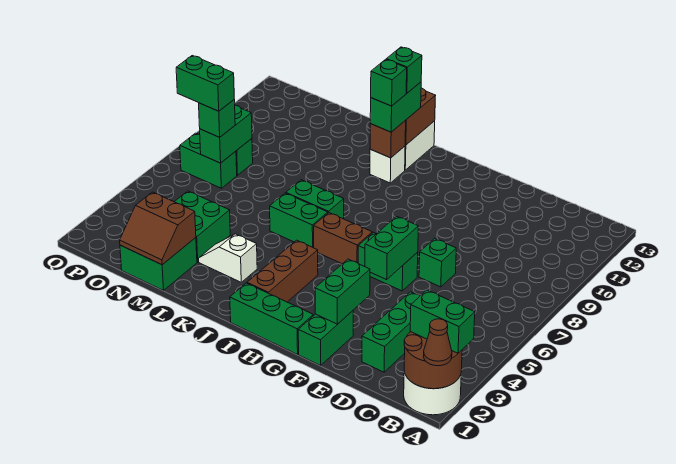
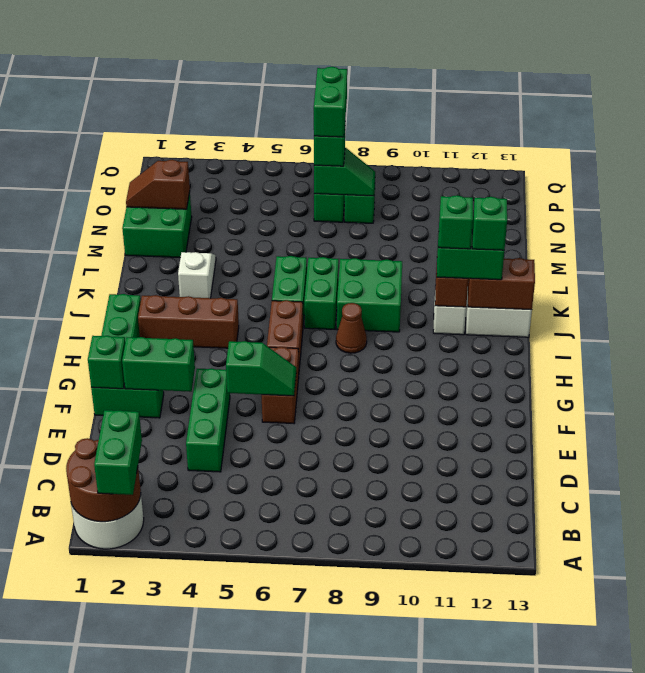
brown 1x1 cone [423,319,452,366] -> brown 1x1 cone moved to [336,303,367,353]
green 1x3 brick [362,292,420,372] -> green 1x3 brick turned to [186,368,230,472]
green 1x1 brick [419,239,456,287] -> green 1x1 brick moved to [88,336,125,389]
green 1x2 brick [365,216,418,279] -> green 1x2 slope [226,341,296,396]
green 1x2 brick [358,232,418,291] -> brown 1x2 brick [262,347,299,423]
brown 2x2 slope [120,192,196,265] -> brown 1x2 slope [126,160,190,209]
green 2x2 brick [175,191,230,262] -> green 2x2 brick moved to [337,258,402,332]
green 1x2 brick [200,105,252,163] -> green 1x2 slope [314,148,375,196]

